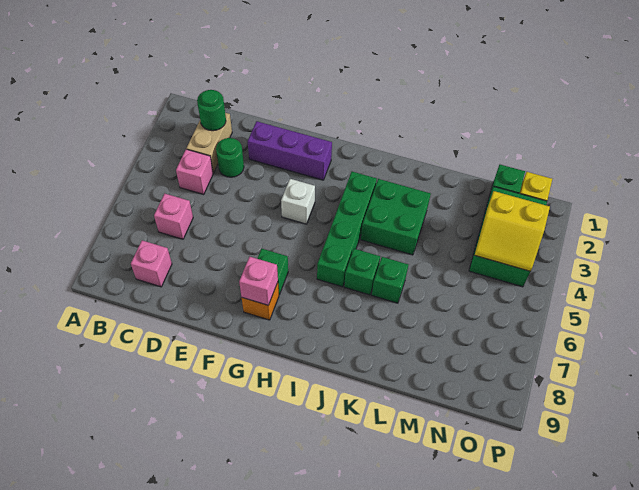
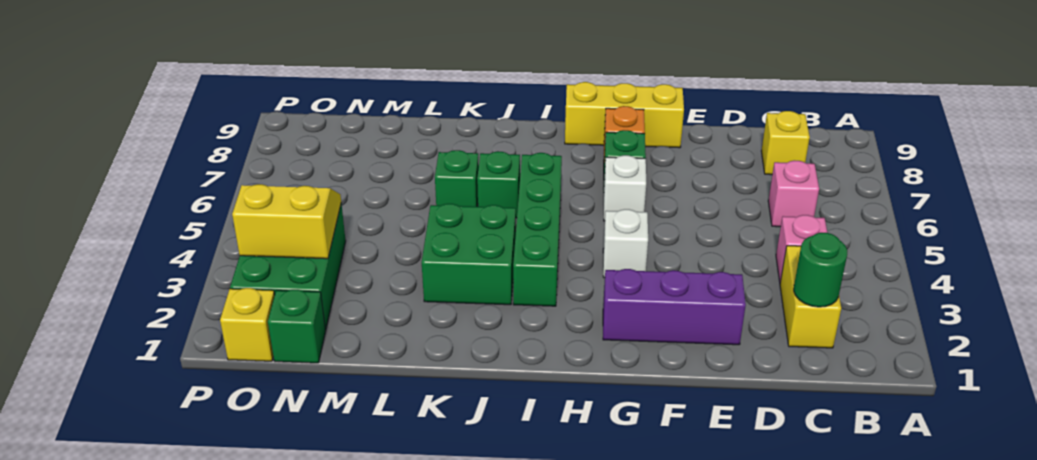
tan 1x2 brick [186,113,232,173] -> yellow 1x2 brick [780,246,841,348]
pink 1x1 brick [131,240,172,287] -> yellow 1x1 brick [761,111,810,175]
green 1x1 round brick [216,138,244,177] -> none
none -> yellow 1x3 brick [565,82,684,148]
none -> white 1x1 brick [604,155,646,221]
pink 1x1 brick [239,257,278,305] -> none

